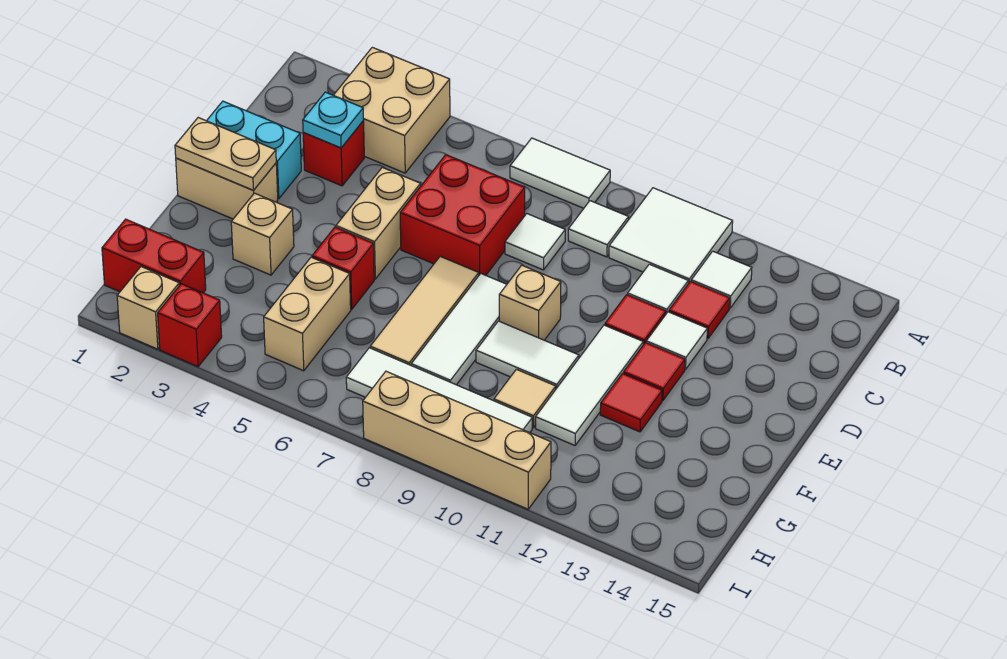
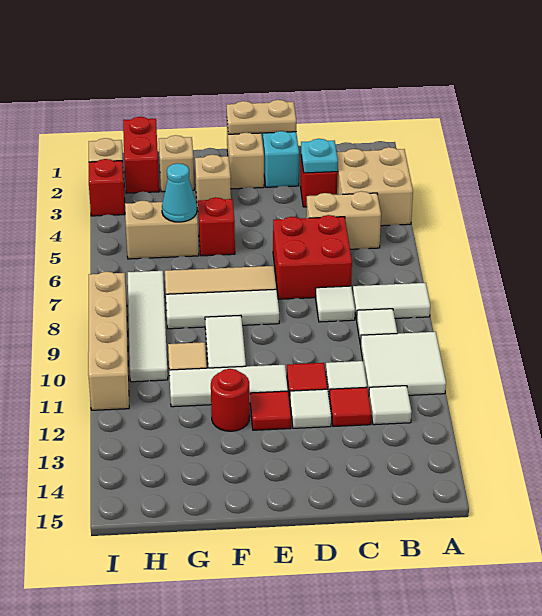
white 1x2 tile [510,138,610,208] -> white 1x2 tile turned to [353,283,430,320]
tan 1x2 brick [336,167,421,279] -> tan 1x2 brick moved to [306,191,381,249]
tan 1x2 plate [175,118,276,190] -> tan 1x2 plate turned to [227,100,296,134]
tan 1x1 brick [499,265,561,340] -> tan 1x1 brick moved to [159,135,194,192]
red 1x1 tile [600,373,662,432] -> red 1x1 round brick [211,369,250,431]
none -> cyan 1x1 cone [162,163,197,222]

